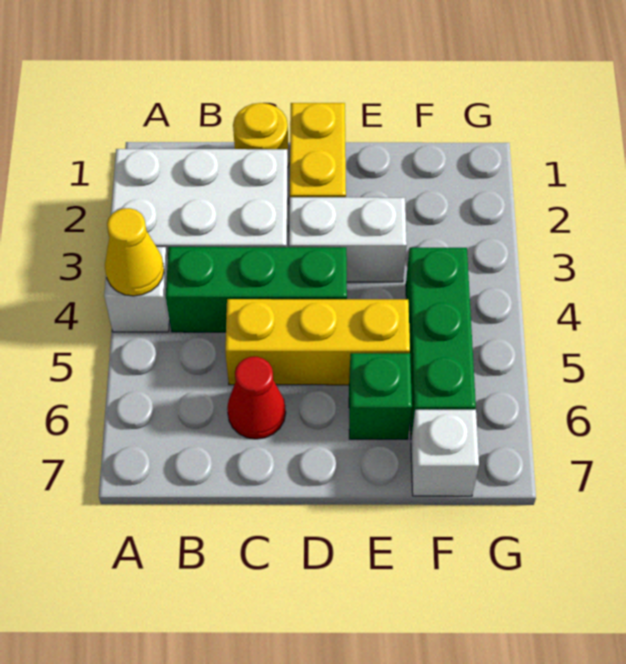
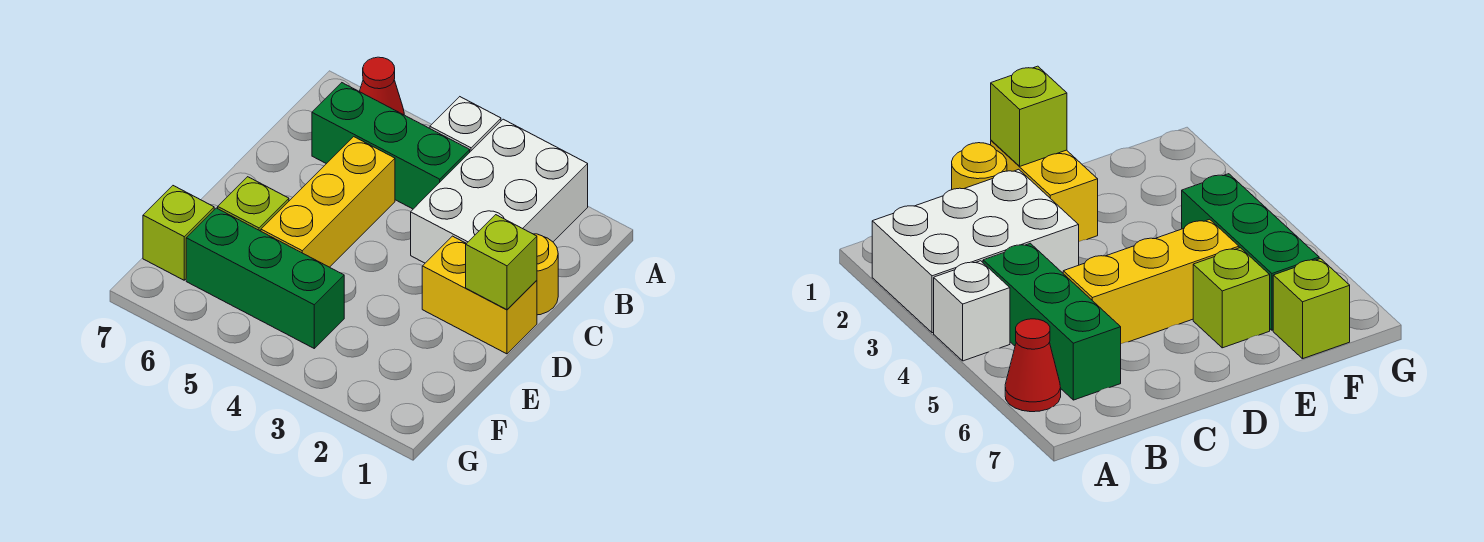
yellow 1x1 cone [105,208,164,296] -> none
green 1x3 brick [166,247,347,332] -> green 1x3 brick turned to [312,83,470,209]
red 1x1 cone [227,357,286,439] -> red 1x1 cone moved to [359,57,404,115]
none -> lime 1x1 brick [466,215,537,310]
white 1x2 brick [289,197,407,282] -> none
green 1x1 brick [349,353,412,439] -> lime 1x1 brick [218,177,289,231]
white 1x1 brick [411,410,479,496] -> lime 1x1 brick [143,186,214,280]

